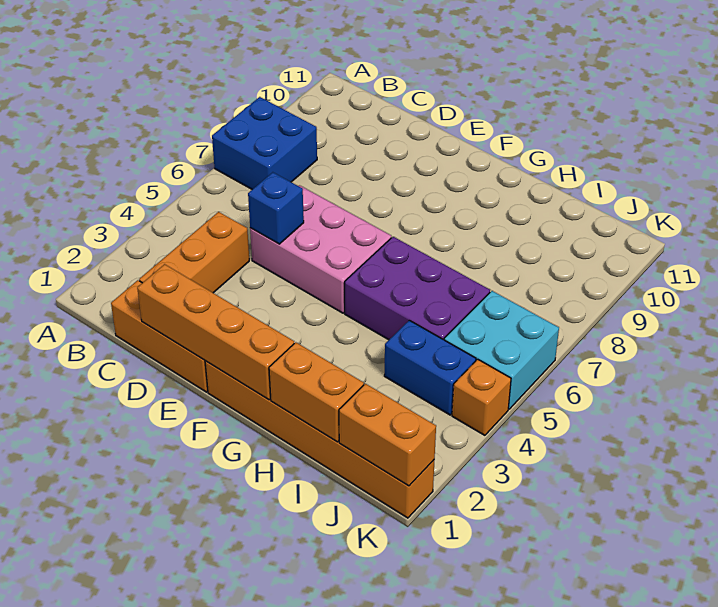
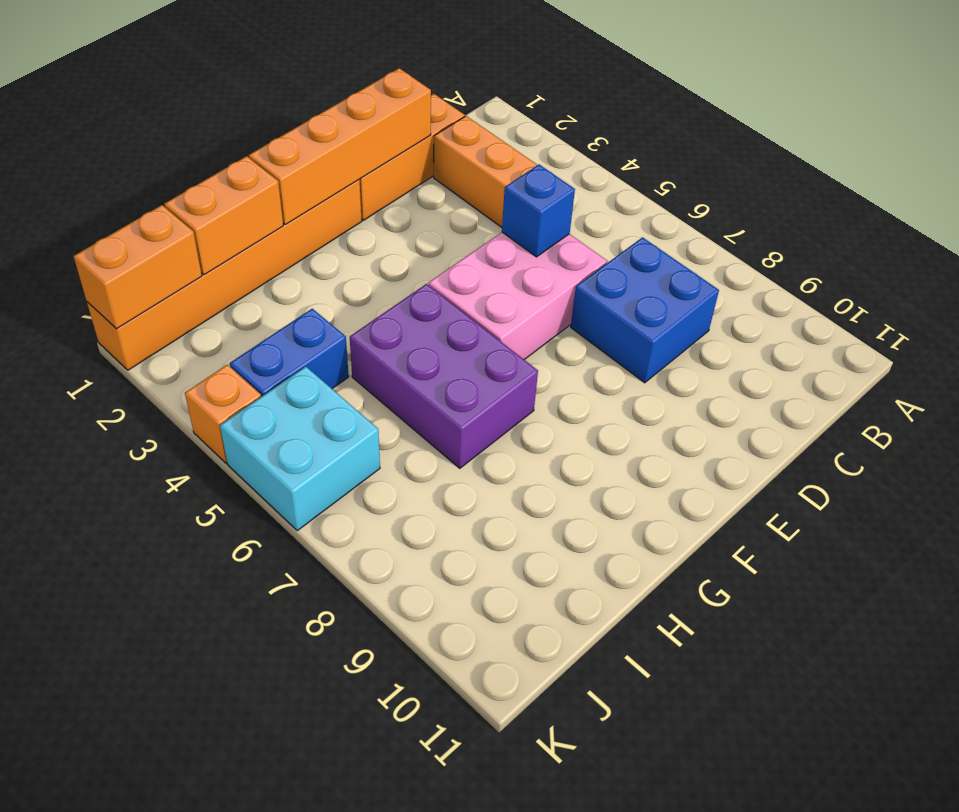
blue 2x2 brick [212,97,317,189] -> blue 2x2 brick moved to [571,237,719,383]
purple 2x3 brick [345,237,490,340] -> purple 2x3 brick turned to [350,284,538,468]

